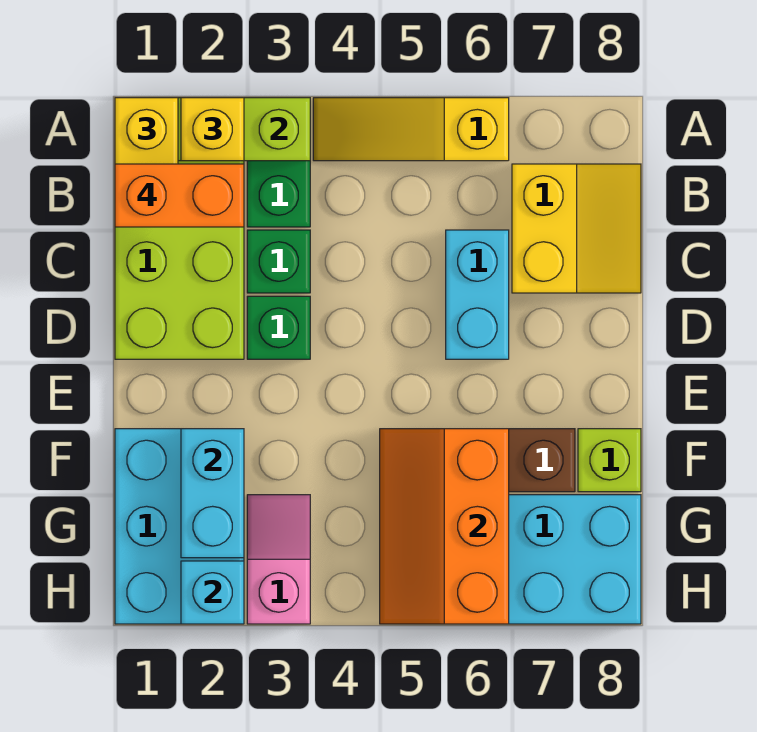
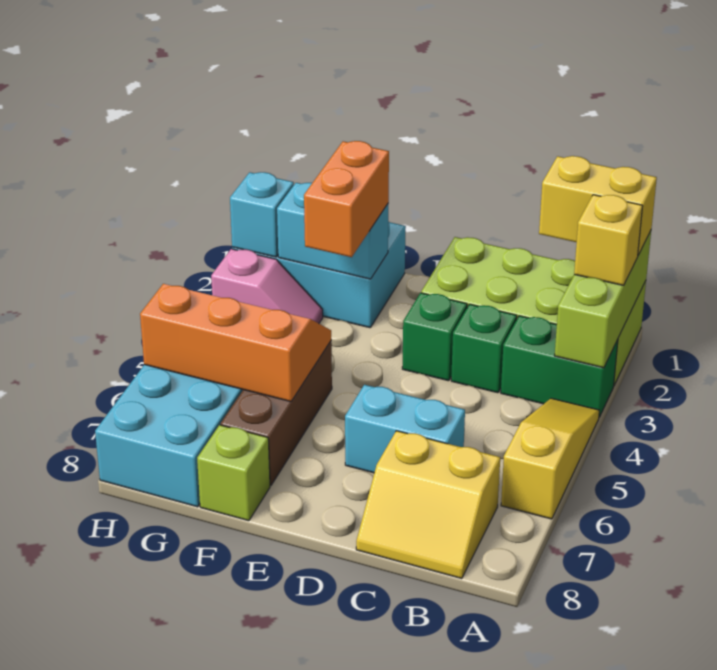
orange 1x2 brick [115,164,244,227] -> orange 1x2 brick moved to [304,141,389,257]

